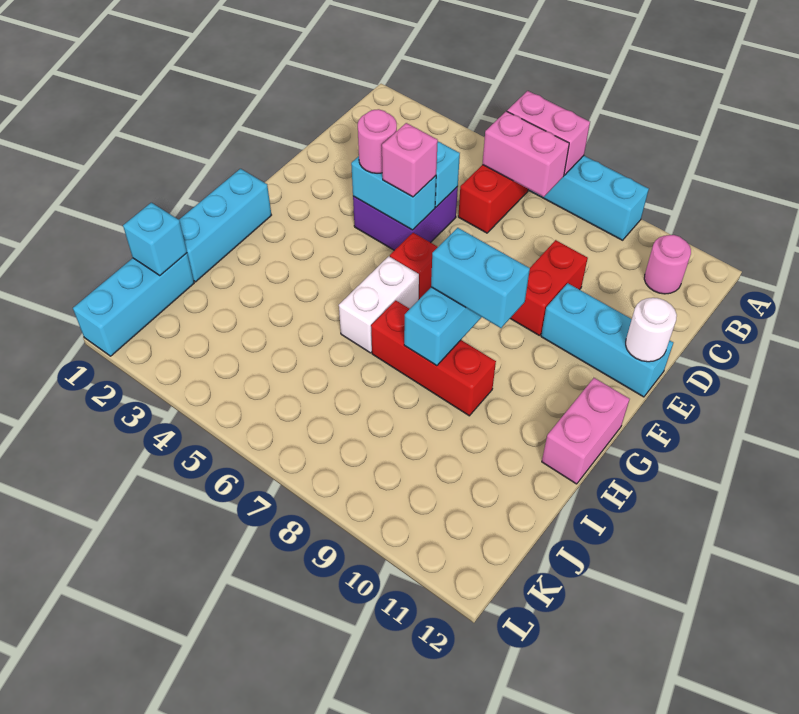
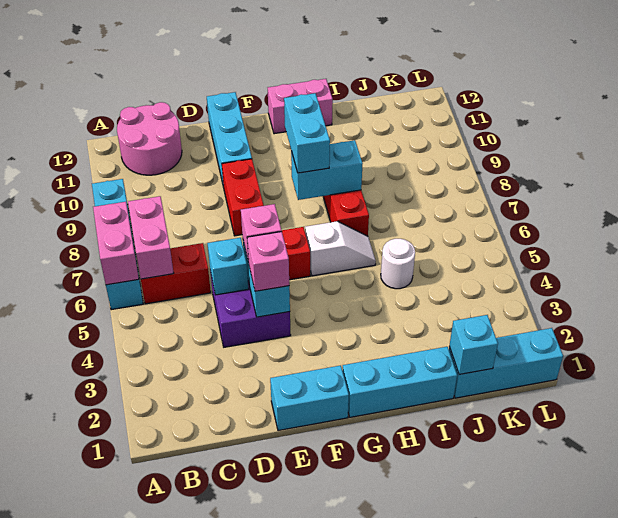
pink 1x1 round brick [644,235,691,294] -> pink 2x2 round brick [117,102,182,175]
red 1x2 brick [510,240,588,335] -> red 1x2 brick turned to [222,159,264,236]
none -> cyan 1x2 brick [270,366,349,431]
pink 1x1 round brick [358,109,397,173] -> pink 1x1 brick [247,232,289,291]
white 1x1 round brick [626,298,677,362] -> white 1x1 round brick moved to [381,239,415,289]
white 1x2 brick [339,256,419,353] -> white 1x2 slope [305,221,376,276]

